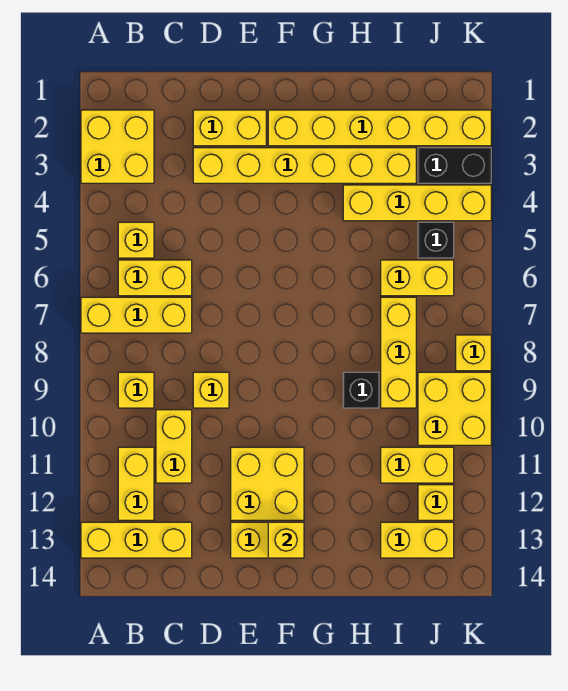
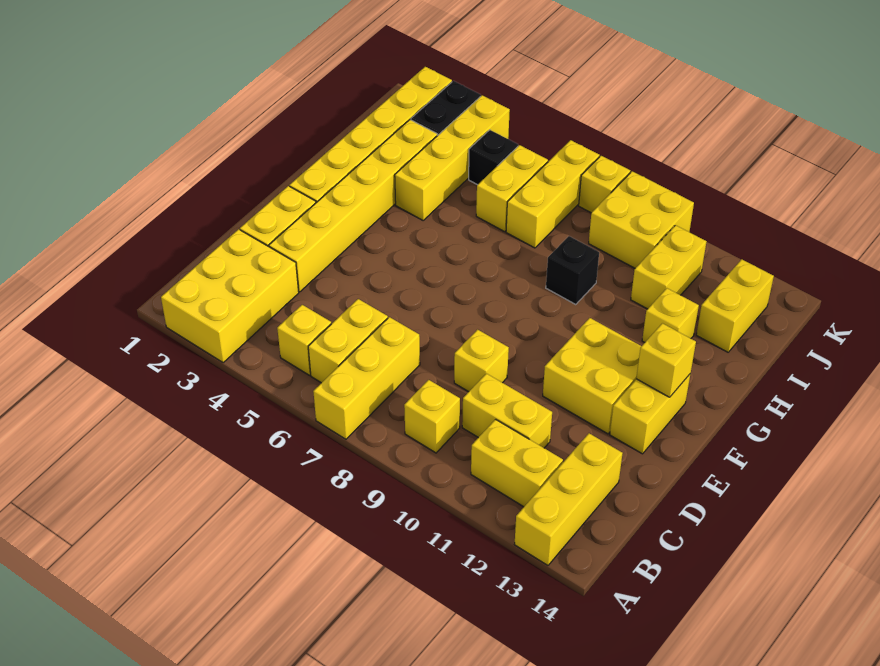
yellow 2x2 brick [81,110,154,183] -> yellow 2x3 brick [161,229,299,362]
yellow 1x3 brick [381,297,416,408] -> yellow 1x3 brick turned to [506,140,600,248]
yellow 1x1 brick [418,485,454,520] -> yellow 1x1 brick moved to [642,288,699,342]

